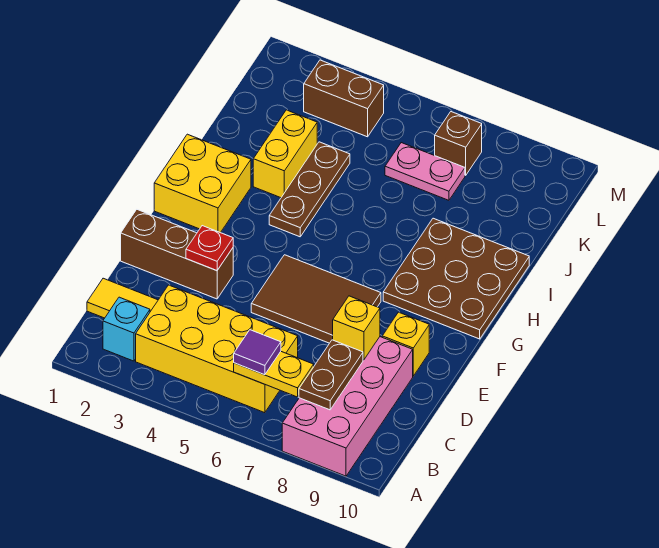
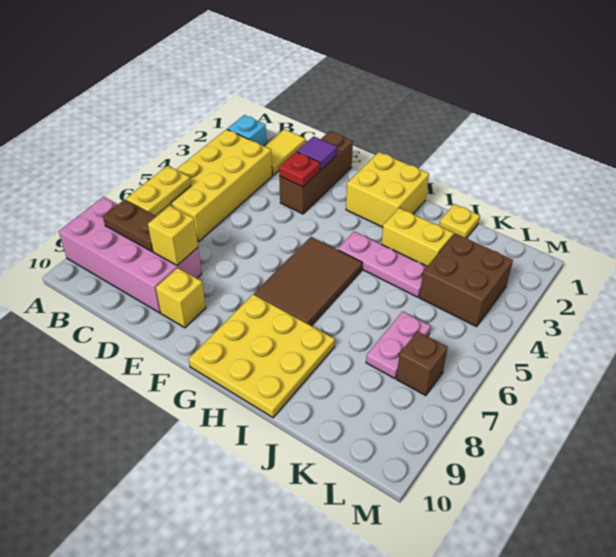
purple 1x1 tile [234,330,281,375] -> purple 1x1 tile moved to [297,136,337,170]
brown 2x3 tile [251,255,381,343] -> brown 2x3 tile moved to [254,237,362,326]
brown 3x3 plate [383,218,529,339] -> yellow 3x3 plate [189,294,335,418]
brown 1x3 plate [269,142,350,237] -> pink 1x3 plate [338,231,427,297]
none -> yellow 1x1 plate [439,204,480,238]
brown 1x2 brick [304,60,384,137] -> brown 2x2 brick [419,234,513,327]

